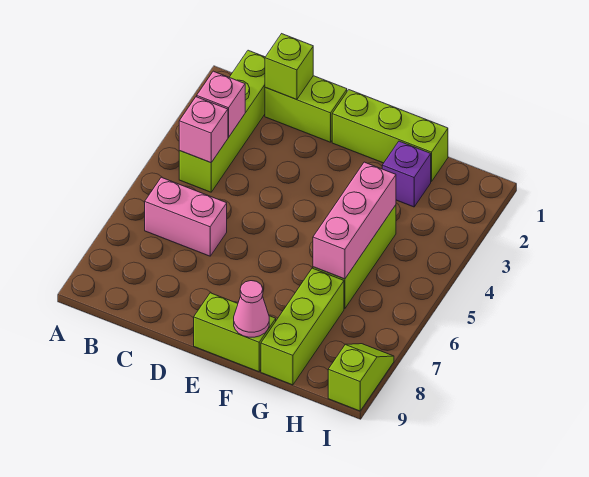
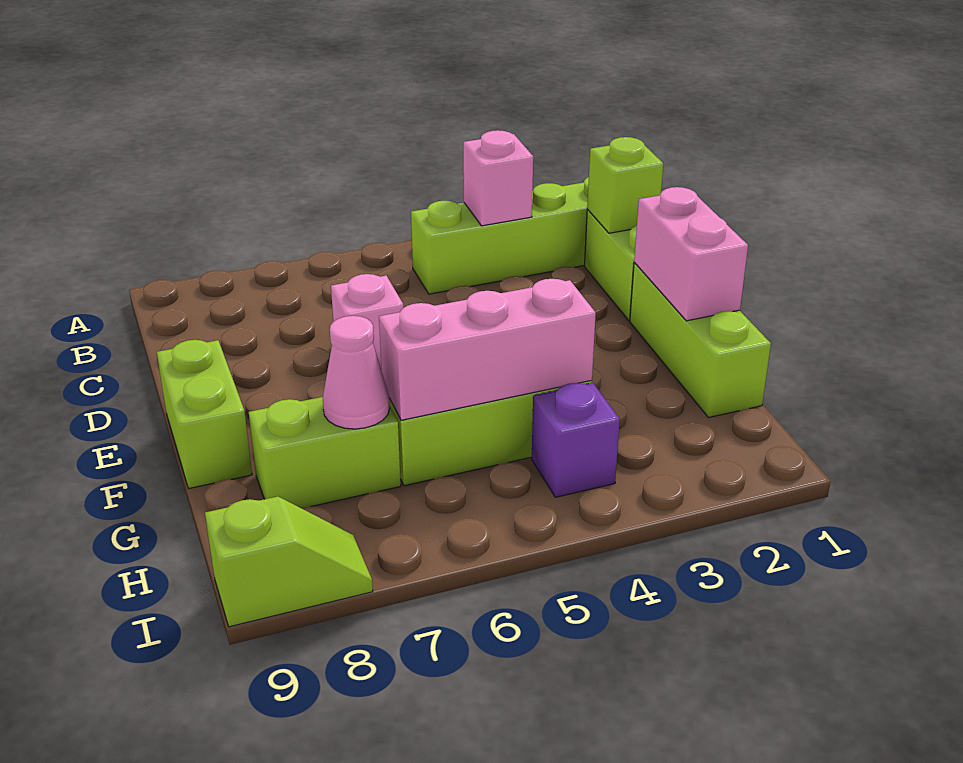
pink 1x1 brick [179,97,228,163] -> pink 1x1 brick moved to [331,274,403,368]
pink 1x2 brick [145,177,227,256] -> pink 1x2 brick moved to [634,187,748,321]
pink 1x1 cone [234,281,269,337] -> pink 1x1 cone moved to [323,316,390,429]
purple 1x1 brick [382,141,431,207] -> purple 1x1 brick moved to [532,383,620,497]
lime 1x3 brick [261,268,344,385] -> lime 1x2 brick [249,397,401,508]

